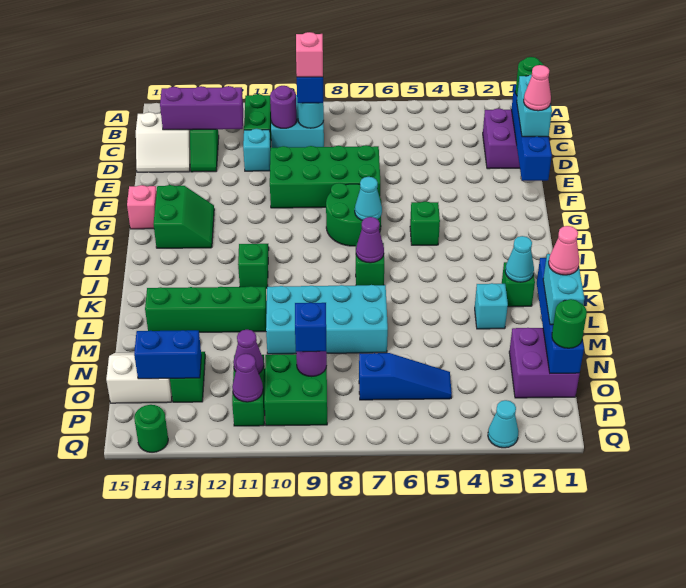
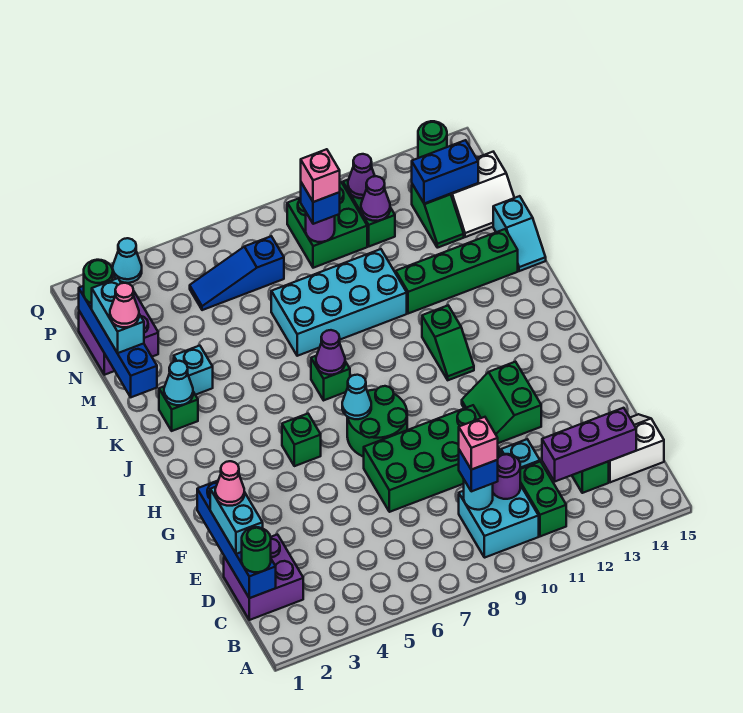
green 2x2 slope [154,185,214,248] -> green 2x2 slope moved to [462,362,541,443]
pink 1x1 brick [127,185,157,229] -> pink 1x1 brick moved to [301,149,340,202]
none -> cyan 1x2 slope [493,196,546,271]

